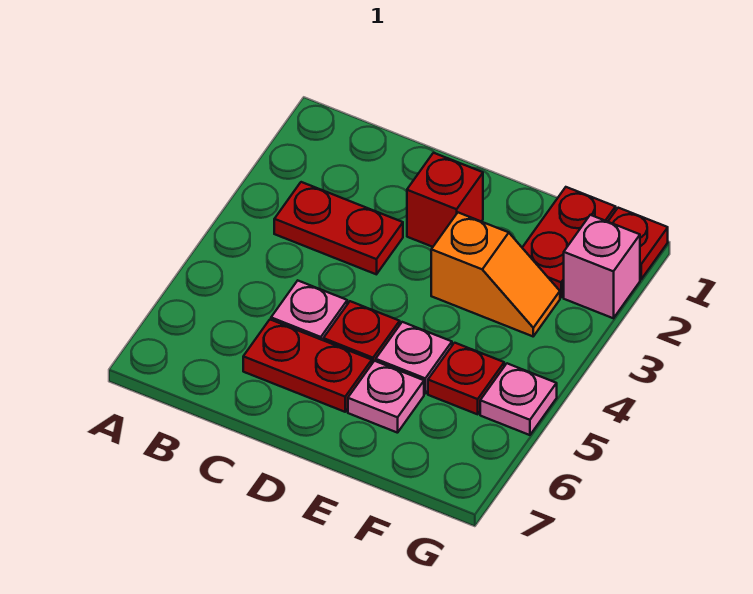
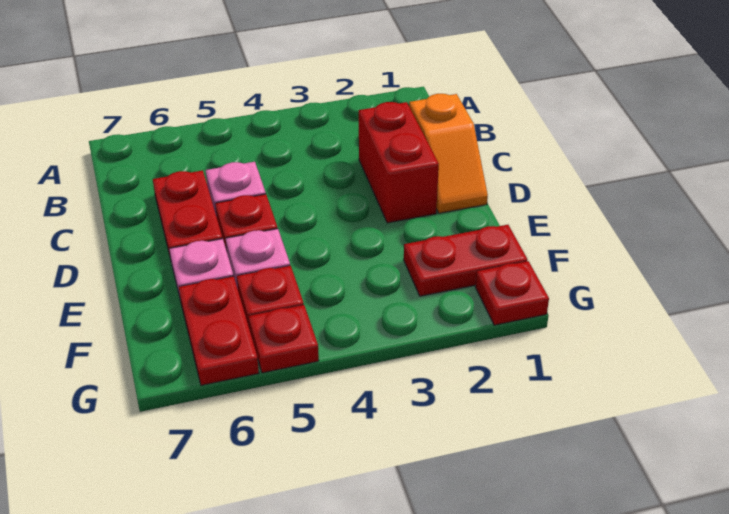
red 1x2 plate [274,182,403,274] -> red 1x2 plate moved to [179,276,259,385]
red 1x1 brick [407,153,483,247] -> red 1x2 brick [359,102,439,223]
orange 1x2 slope [431,213,560,336] -> orange 1x2 slope moved to [409,94,488,213]
pink 1x1 brick [564,215,640,318] -> none
pink 1x1 plate [480,363,557,435] -> red 1x1 plate [248,305,319,373]

